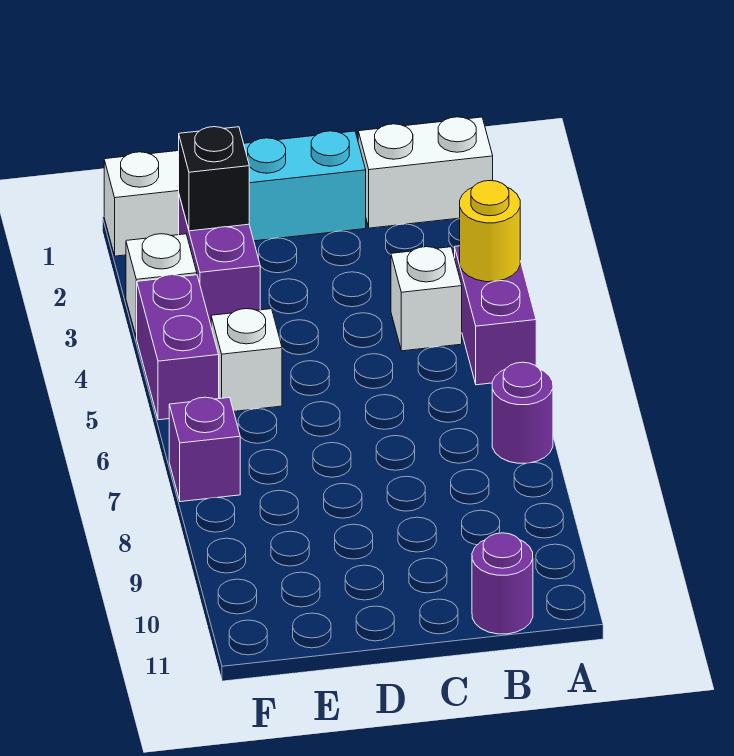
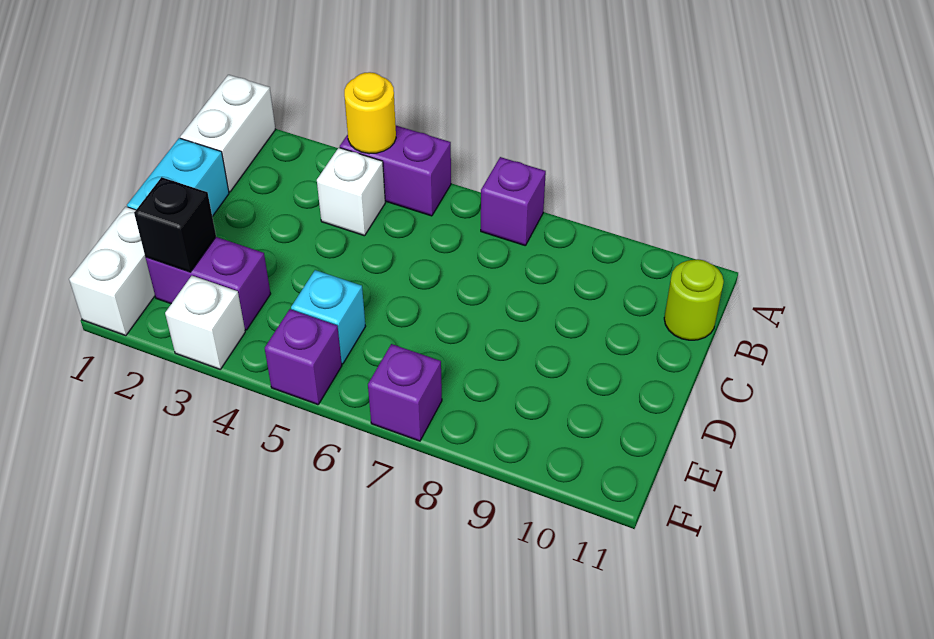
purple 1x1 round brick [492,362,553,463] -> purple 1x1 brick [481,157,546,246]
purple 1x1 round brick [472,533,533,634] -> lime 1x1 round brick [664,259,724,340]
white 1x1 brick [211,309,282,411] -> cyan 1x1 brick [291,270,366,364]
purple 1x2 brick [137,275,219,420] -> purple 1x1 brick [265,309,342,405]

